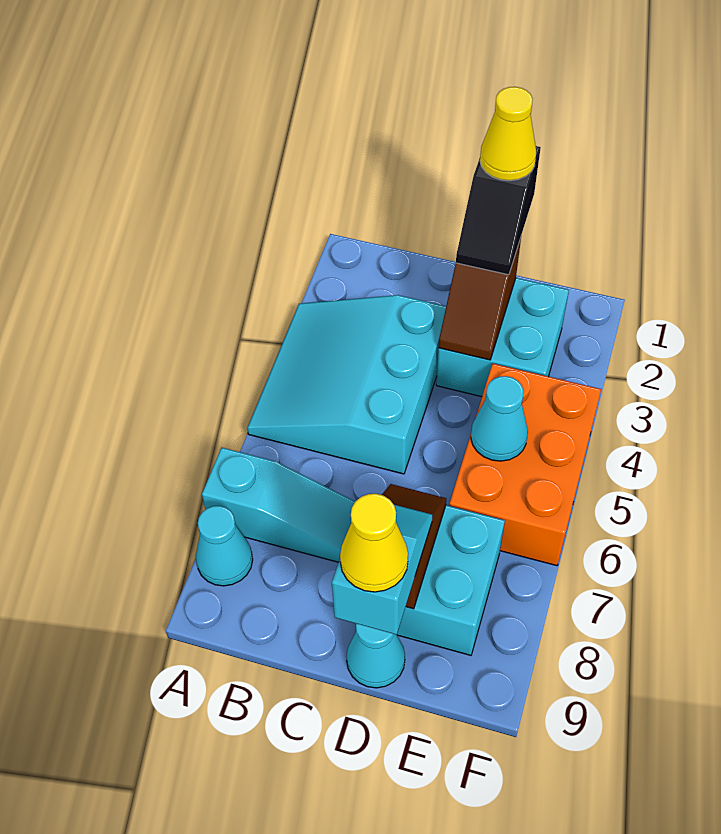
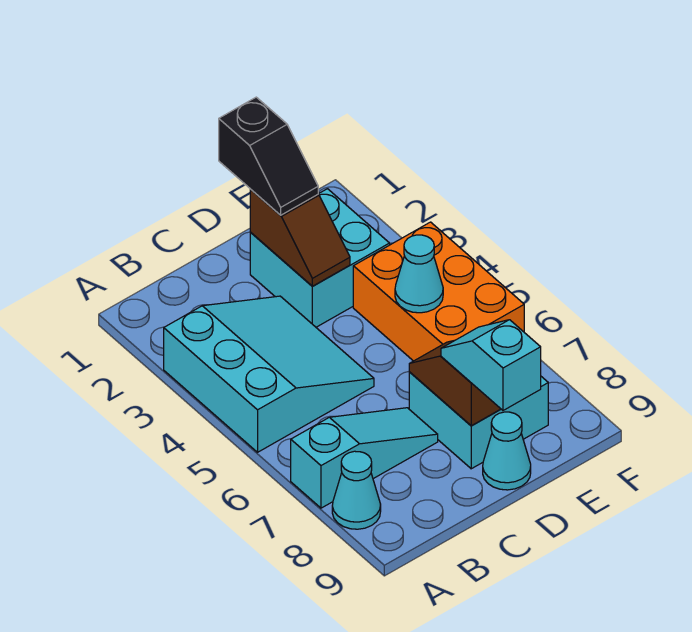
cyan 3x3 slope [247,295,446,474] -> cyan 3x3 slope turned to [164,296,374,452]
yellow 1x1 cone [480,87,536,181] -> none
yellow 1x1 cone [340,494,408,592] -> none

